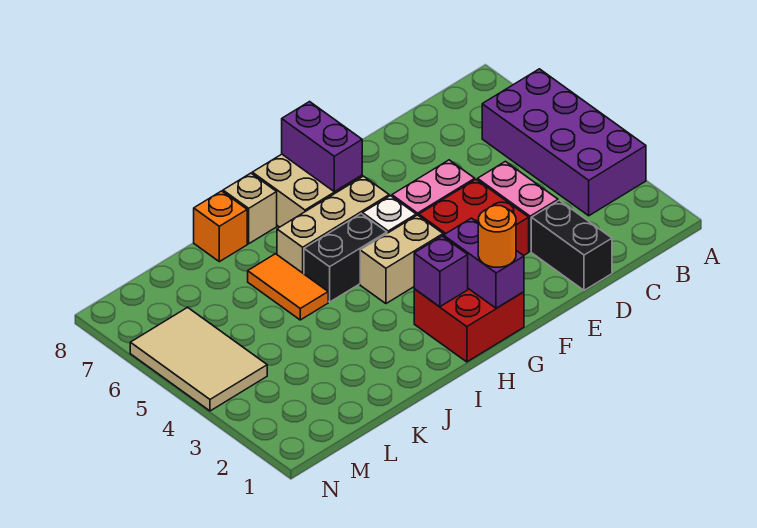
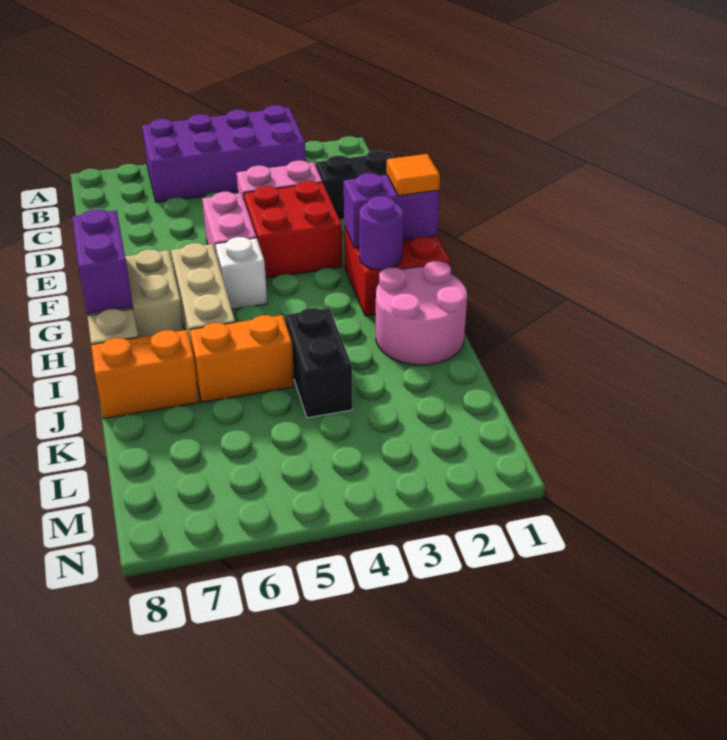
orange 1x1 round brick [478,205,516,267] -> orange 1x1 tile [387,154,440,196]
tan 1x2 brick [360,215,443,304] -> none
purple 1x2 brick [282,102,362,192] -> purple 1x2 brick turned to [72,209,133,314]
purple 1x1 brick [414,236,468,307] -> purple 1x1 round brick [359,196,403,270]
black 1x2 brick [304,214,387,302] -> black 1x2 brick moved to [285,308,352,418]
none -> pink 2x2 round brick [376,261,467,365]
orange 1x2 tile [248,254,328,320] -> orange 1x2 brick [190,315,294,402]
orange 1x1 brick [194,191,247,262] -> orange 1x2 brick [91,330,199,419]
tan 2x3 tile [130,307,267,411] -> none

